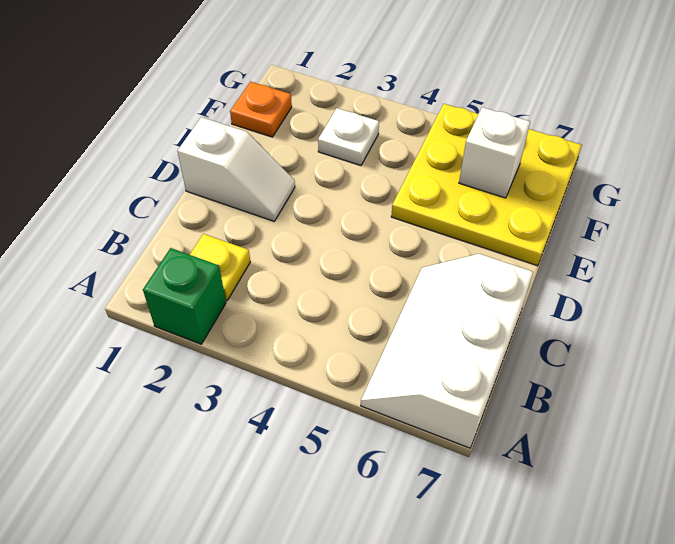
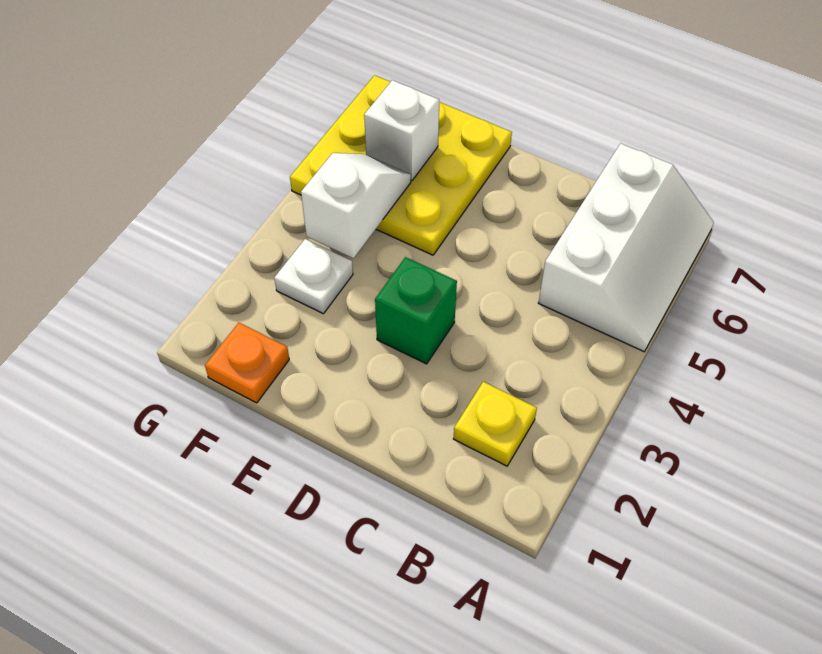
green 1x1 brick [143,248,226,344] -> green 1x1 brick moved to [375,257,457,364]
white 2x3 slope [361,254,533,448] -> white 2x3 slope turned to [539,143,714,352]
white 1x2 slope [178,117,295,221] -> white 1x2 slope moved to [301,153,411,258]

